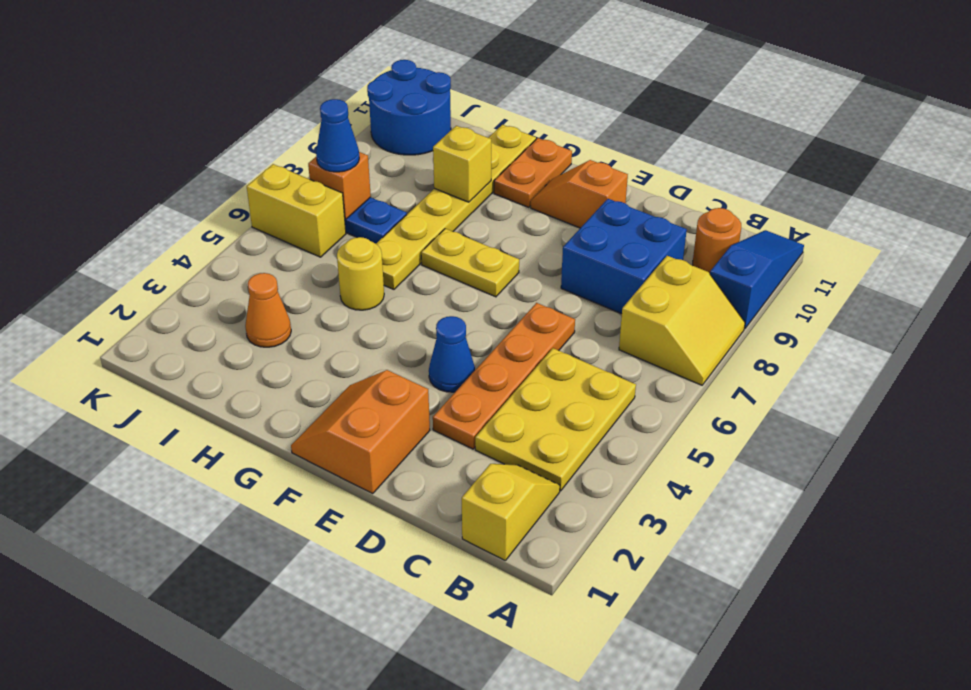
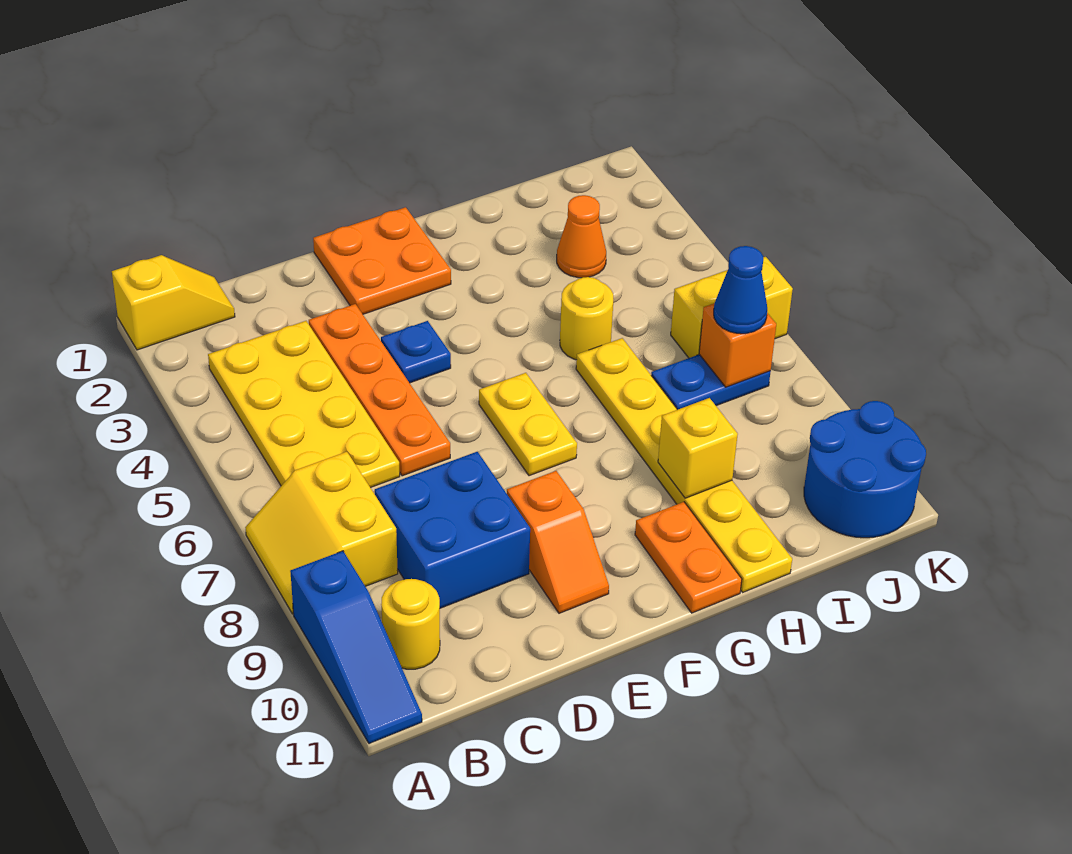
yellow 1x2 slope [462,464,560,560] -> yellow 1x2 slope turned to [112,255,235,350]
yellow 2x3 plate [475,348,636,491] -> yellow 2x4 plate [208,321,400,488]
orange 1x1 round brick [693,208,741,274] -> yellow 1x1 round brick [381,579,440,669]
orange 2x2 slope [291,370,430,494] -> orange 2x2 plate [313,207,451,314]
blue 1x1 cone [429,316,475,392] -> blue 1x1 plate [381,321,451,383]
orange 1x2 slope [531,160,628,228] -> orange 1x2 slope turned to [507,471,609,613]
yellow 1x2 plate [421,229,519,297] -> yellow 1x2 plate turned to [479,373,577,476]

